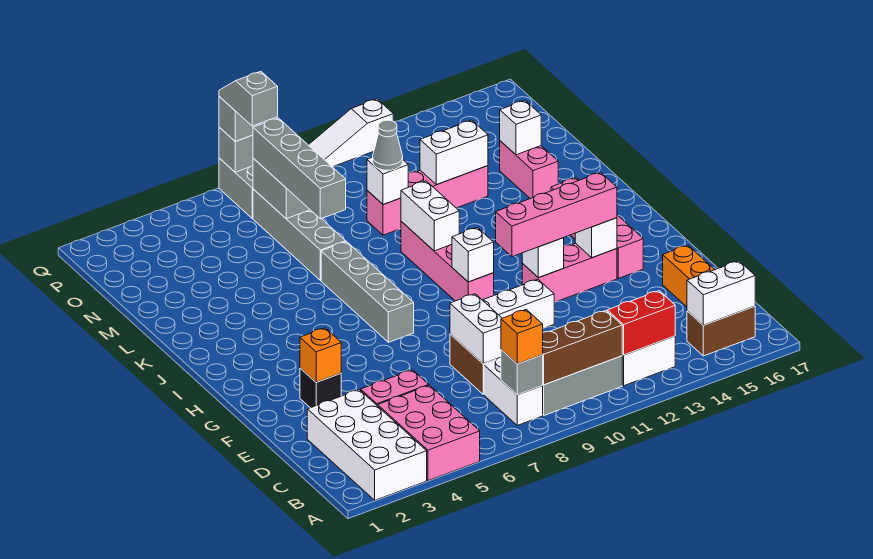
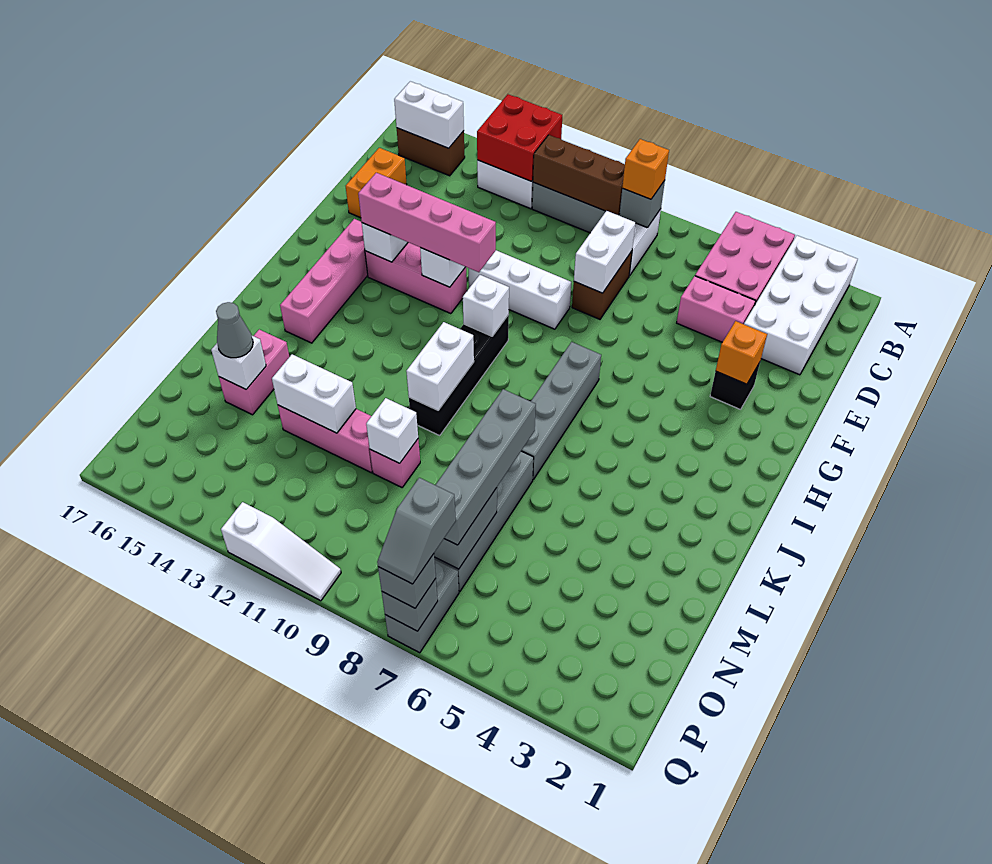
red 1x2 brick [607,291,675,355] -> red 2x2 brick [477,94,562,181]
pink 1x4 brick [401,221,494,301] -> black 1x4 brick [409,315,509,435]
grey 1x1 cone [373,120,403,170] -> grey 1x1 cone moved to [216,302,253,358]

